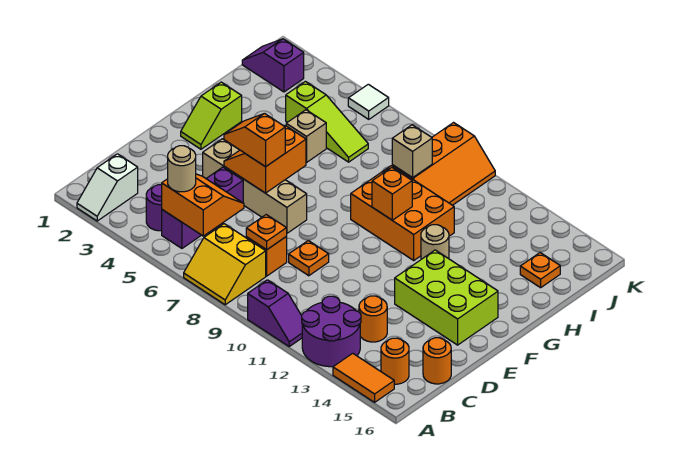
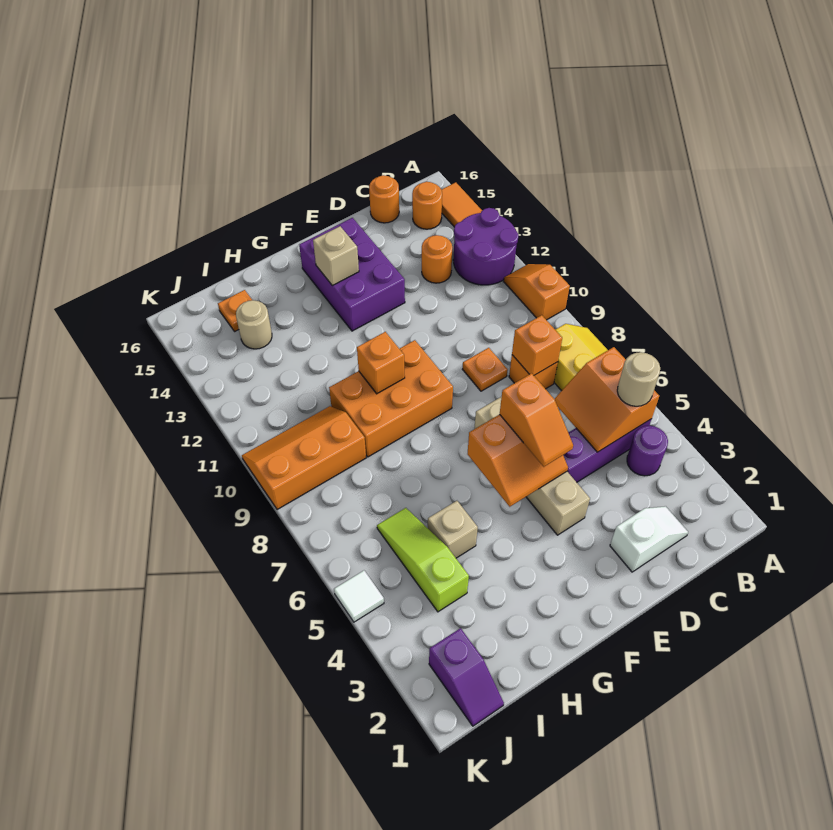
white 1x2 slope [77,154,138,221] -> white 1x2 slope moved to [610,506,688,572]
purple 1x2 slope [248,280,302,346] -> orange 1x2 slope [504,264,570,320]
orange 1x1 plate [246,215,287,250] -> orange 1x1 brick [512,315,562,375]
lime 2x3 brick [395,250,498,345] -> purple 2x3 brick [299,218,405,331]
lime 1x2 slope [181,82,242,149] -> none
orange 2x3 brick [351,166,454,260] -> orange 2x3 brick turned to [329,340,453,457]
tan 1x1 round brick [421,225,449,259] -> tan 1x1 round brick moved to [236,300,272,349]
tan 1x1 brick [392,125,432,178] -> tan 1x1 brick moved to [313,226,359,285]

